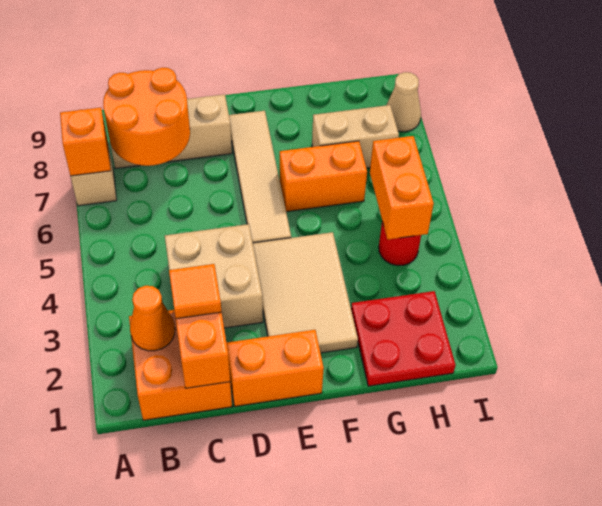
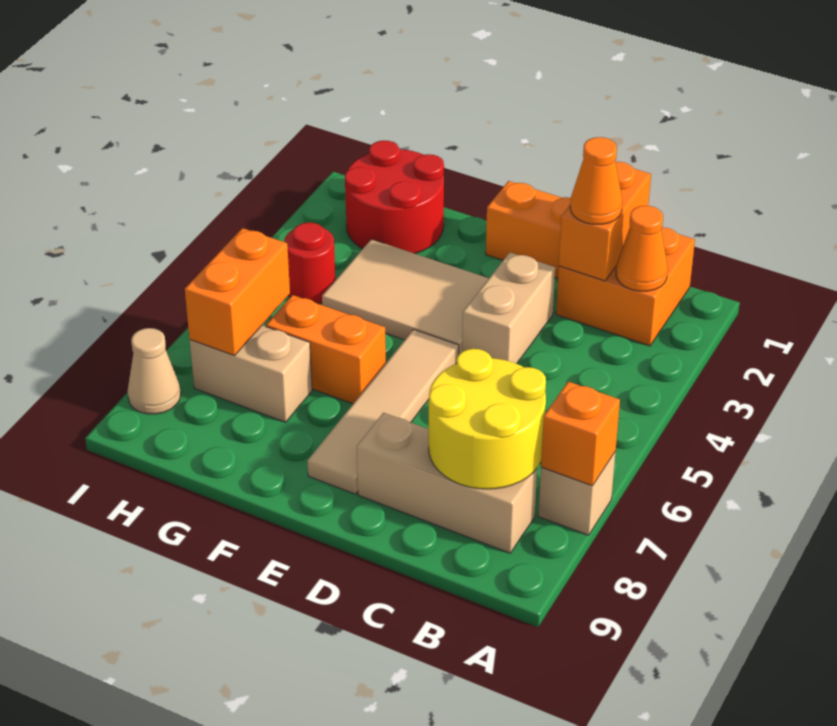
orange 2x2 round brick [103,68,190,166] -> yellow 2x2 round brick [429,349,546,489]
orange 1x1 tile [169,264,222,319] -> orange 1x1 cone [570,137,622,224]
tan 2x2 brick [165,224,263,328] -> tan 1x2 brick [462,252,555,364]
tan 2x3 tile [253,232,358,353] -> tan 2x3 tile turned to [322,239,489,354]
red 2x2 plate [351,291,456,386] -> red 2x2 round brick [345,141,444,254]
orange 1x2 brick [370,136,434,239] -> orange 1x2 brick moved to [185,228,290,356]

